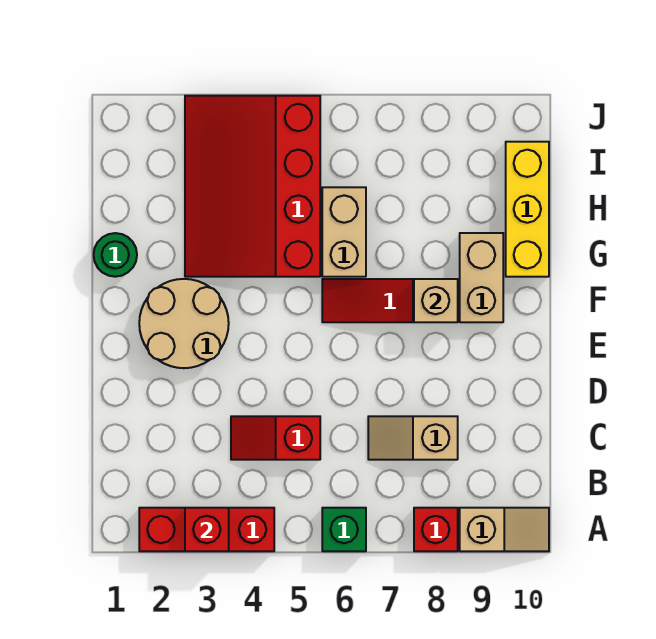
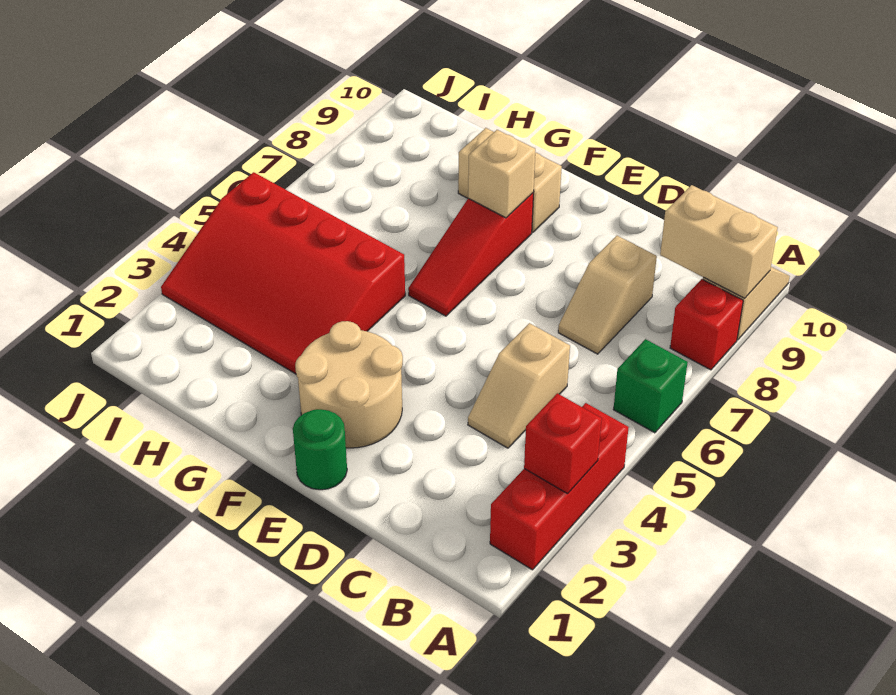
red 1x2 slope [231,416,320,460] -> tan 1x2 slope [468,323,570,448]
green 1x1 round brick [94,233,137,277] -> green 1x1 round brick moved to [293,409,347,490]
tan 1x2 brick [322,187,366,277] -> tan 1x2 brick moved to [660,185,778,298]
yellow 1x3 brick [506,142,549,277] -> none

